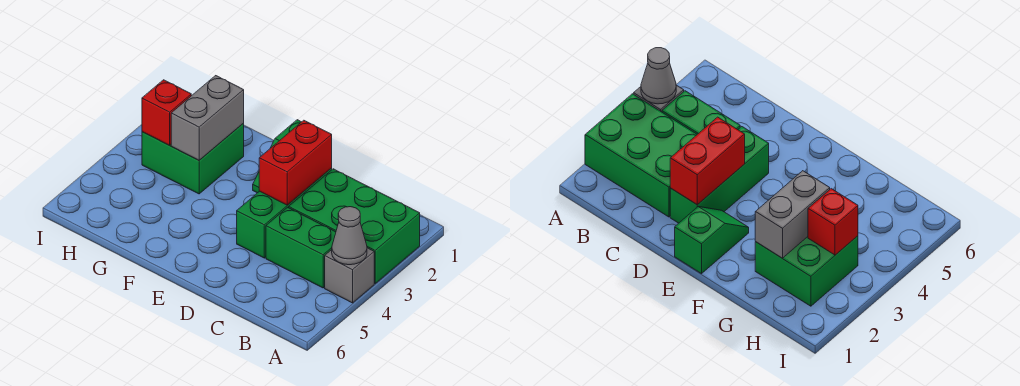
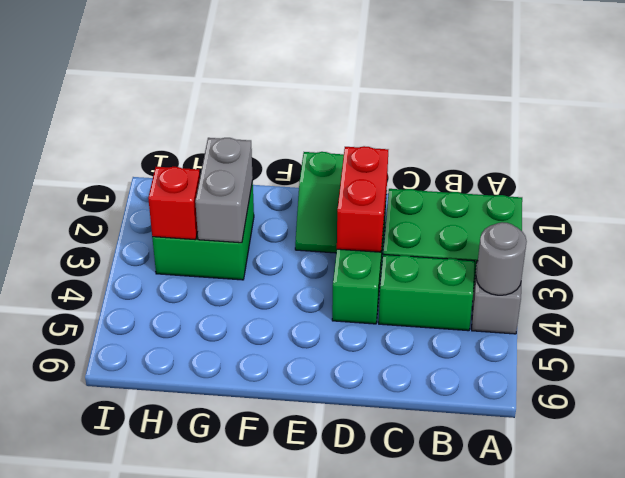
grey 1x1 cone [332,207,367,265] -> grey 1x1 round brick [476,222,527,295]

